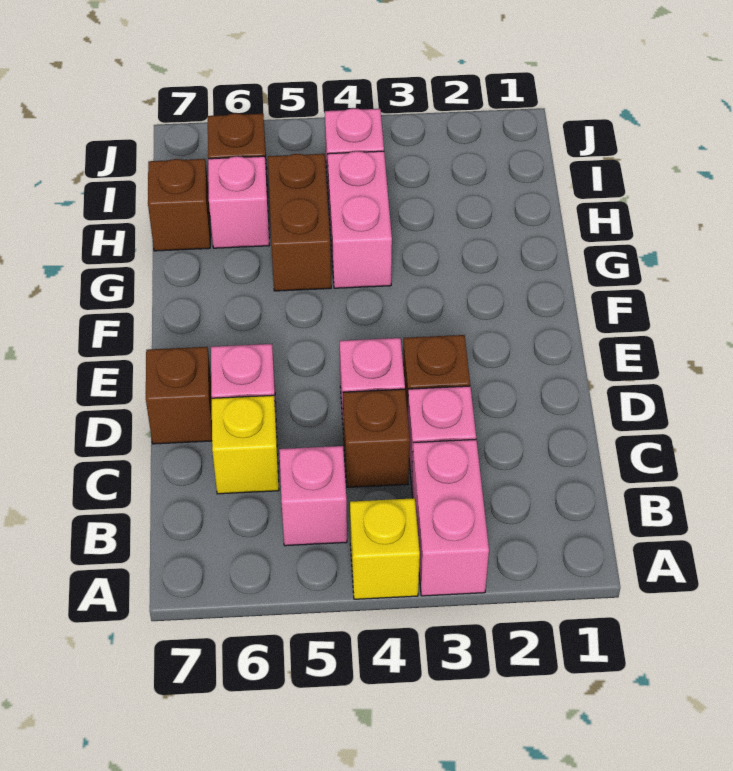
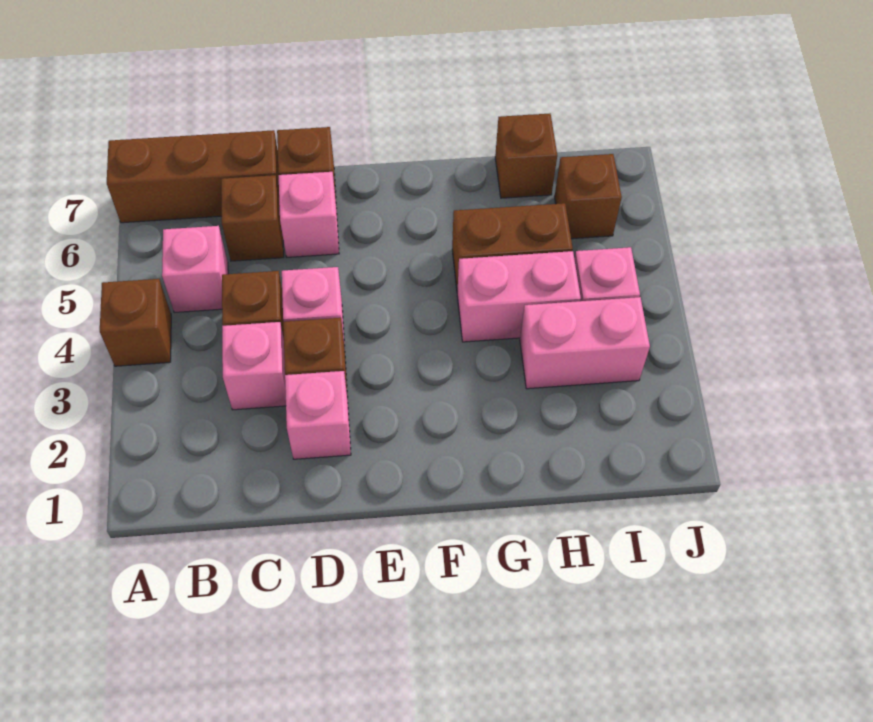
pink 1x2 brick [411,440,489,596] -> pink 1x2 brick moved to [520,297,650,389]
yellow 1x1 brick [350,498,420,599] -> brown 1x1 brick [100,279,171,366]
none -> brown 1x3 brick [107,130,279,223]
yellow 1x1 brick [212,395,279,494] -> brown 1x1 brick [221,175,284,261]
pink 1x1 brick [208,156,269,248] -> pink 1x1 brick moved to [285,371,351,459]

